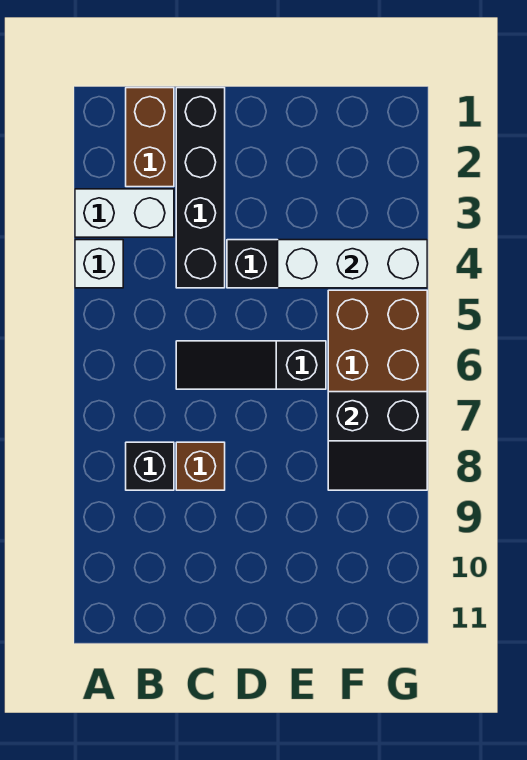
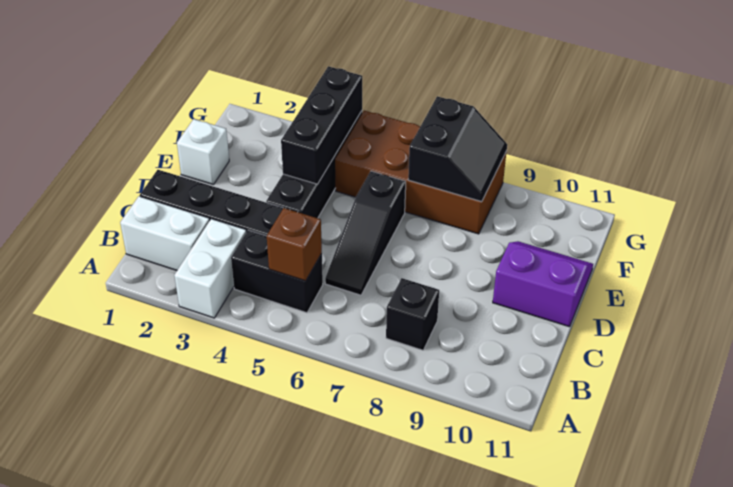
white 1x1 brick [75,240,123,288] -> white 1x1 brick moved to [177,119,229,185]
brown 1x2 brick [126,88,174,187] -> white 1x2 brick [120,196,210,270]
none -> black 1x2 brick [231,230,323,313]
brown 1x1 brick [176,442,225,490] -> brown 1x1 brick moved to [267,208,322,281]
none -> purple 2x2 slope [493,241,593,327]
white 1x3 brick [278,240,427,288] -> black 1x3 brick [281,66,362,184]

